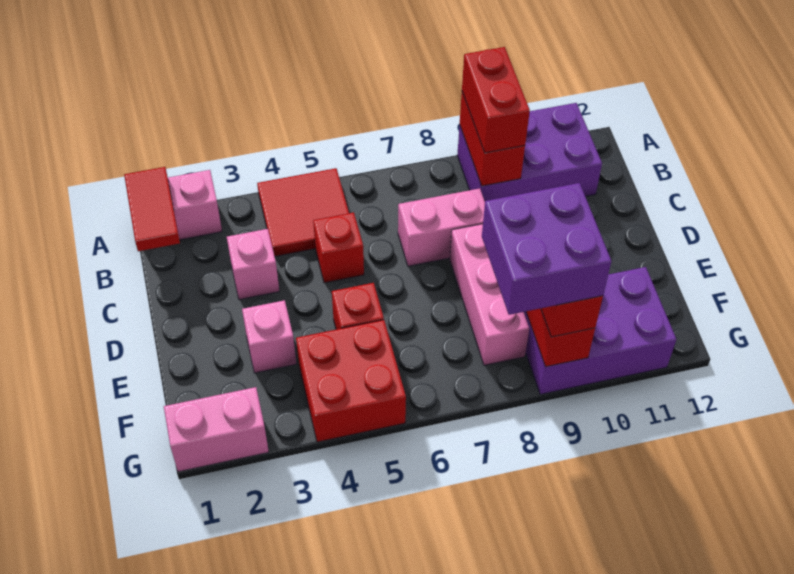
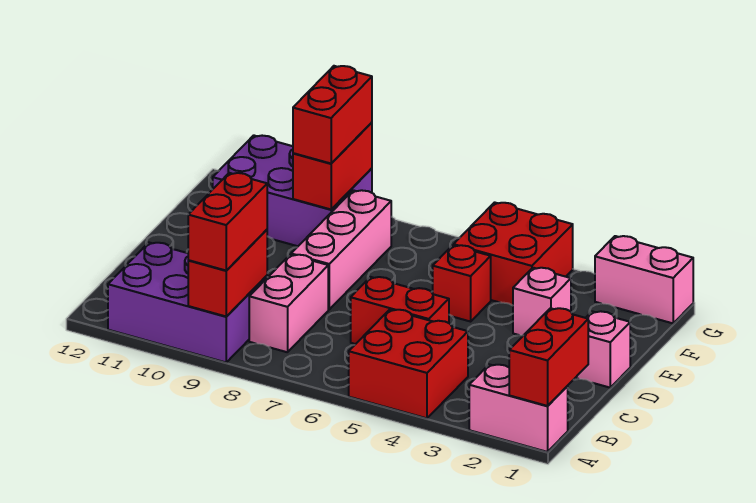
red 1x2 tile [124,167,180,251] -> red 1x2 brick [509,308,588,406]
red 2x2 tile [257,168,349,256] -> red 2x2 brick [349,310,468,418]
pink 1x1 brick [227,229,279,300] -> pink 1x1 brick moved to [576,311,630,388]
red 1x1 brick [313,212,364,283] -> red 1x2 brick [351,277,449,344]
pink 1x2 brick [398,188,485,266] -> pink 1x2 brick turned to [249,255,328,352]
purple 2x2 brick [482,183,611,315] -> none

